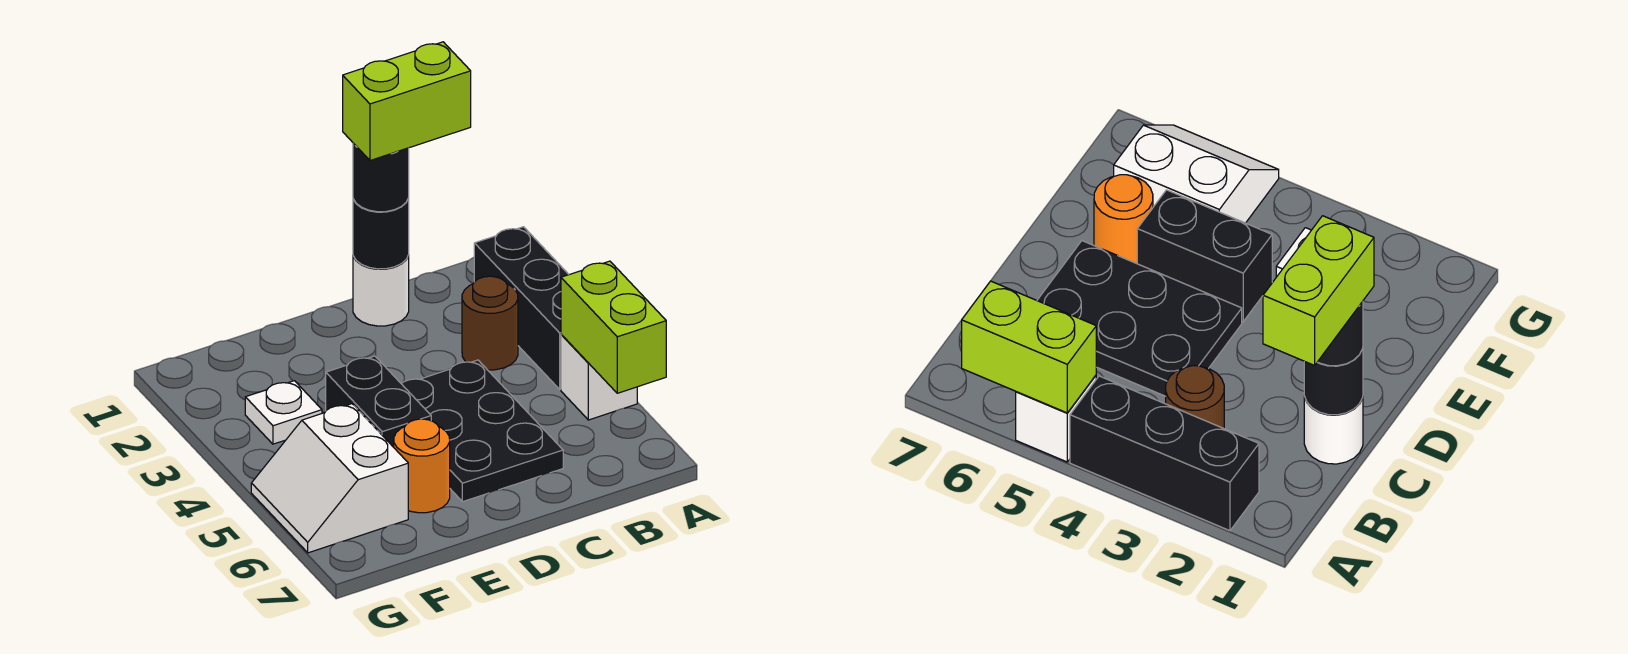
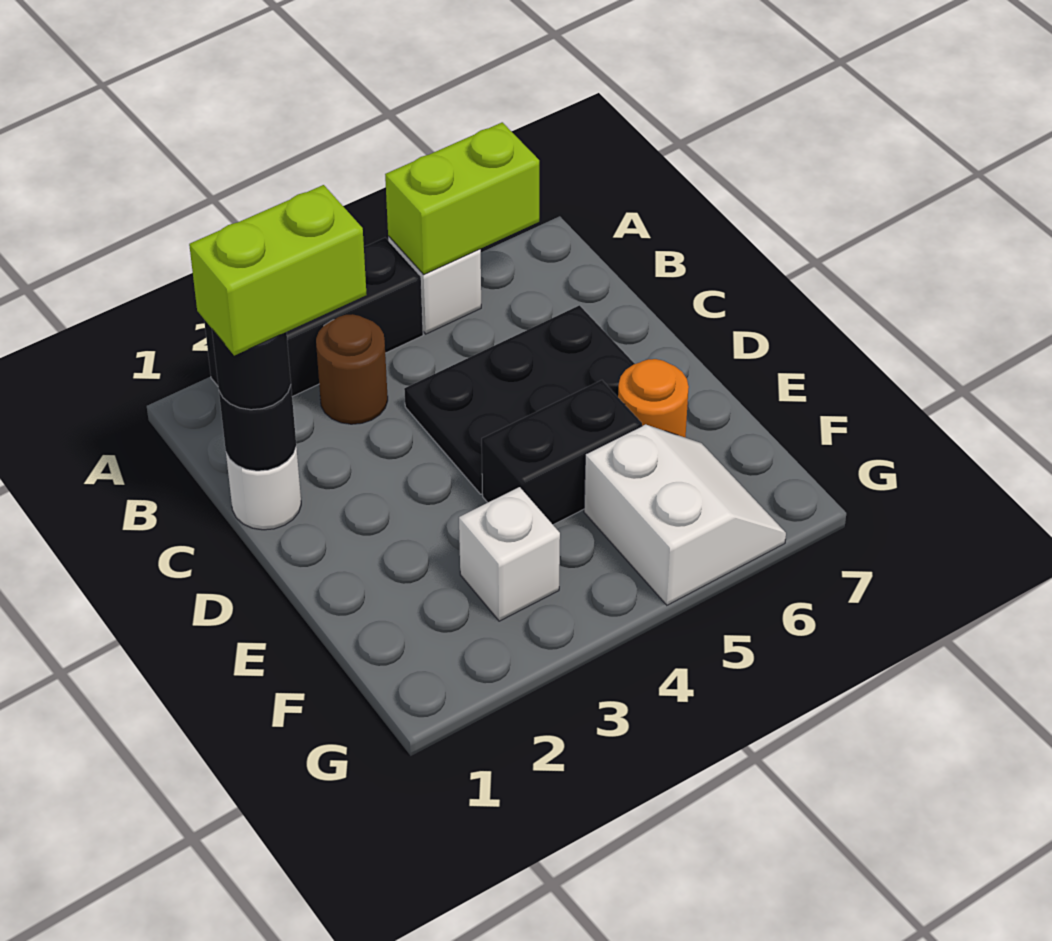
lime 1x2 brick [343,42,471,161] -> lime 1x2 brick turned to [189,185,367,356]
white 1x1 plate [245,381,322,444] -> white 1x1 brick [459,487,560,621]
white 2x2 slope [251,404,408,553] -> white 2x2 slope turned to [584,424,786,605]

